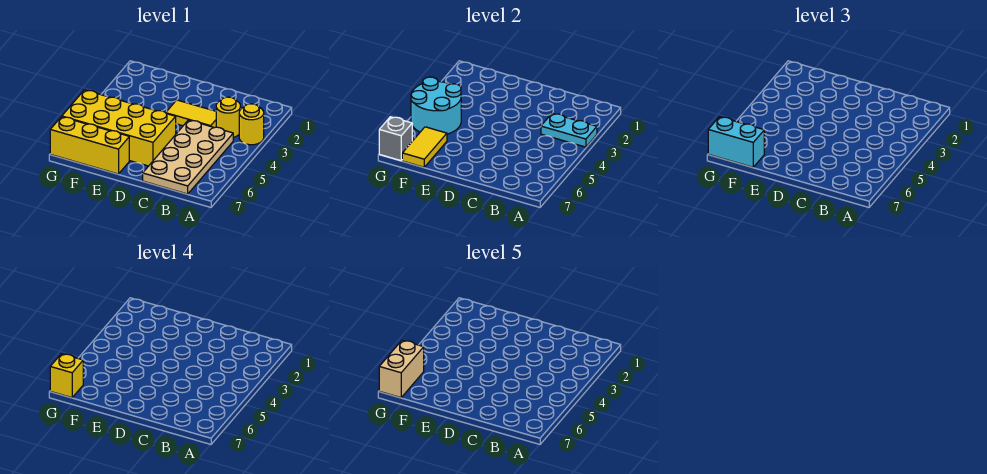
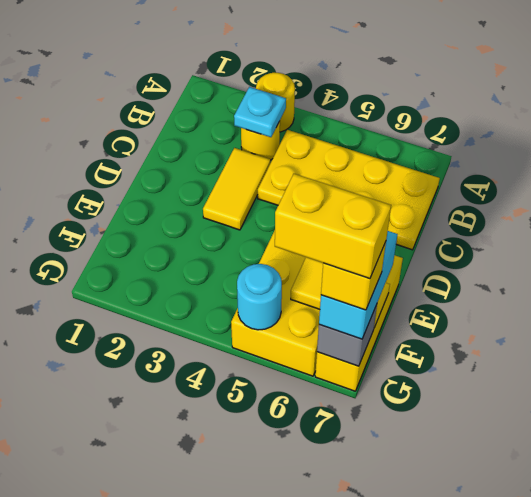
cyan 1x2 plate [541,113,597,147] -> cyan 1x1 plate [234,87,286,137]
tan 2x4 plate [143,120,233,194] -> yellow 2x4 plate [258,130,440,250]
cyan 2x2 round brick [411,77,461,134] -> cyan 1x1 round brick [237,264,282,330]
tan 1x2 brick [379,340,424,398] -> yellow 1x2 brick [275,174,391,279]

